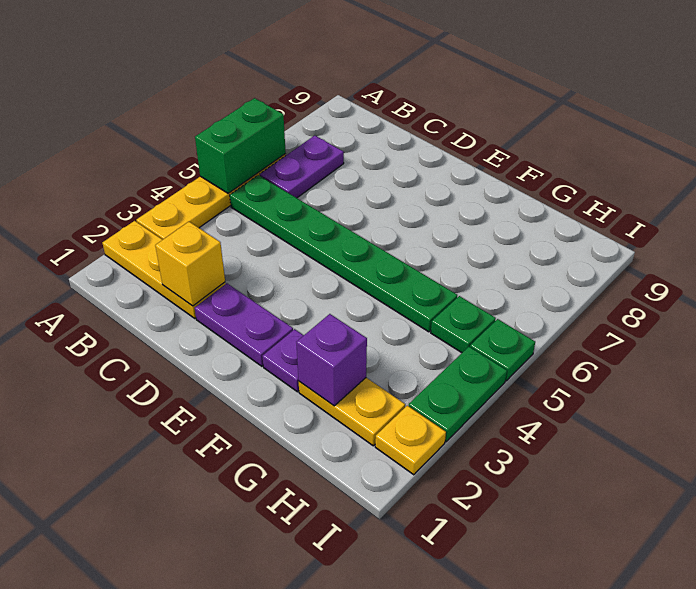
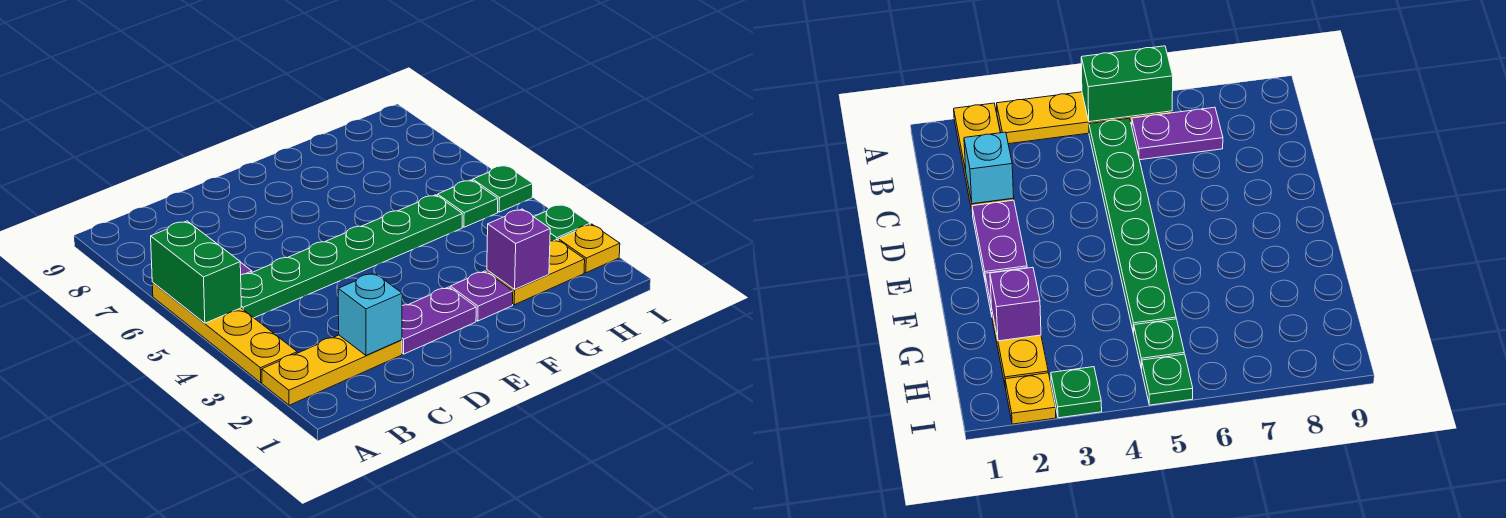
yellow 1x1 brick [155,222,225,306] -> cyan 1x1 brick [338,273,402,355]
green 1x2 plate [409,347,507,442] -> green 1x1 plate [534,204,590,241]

